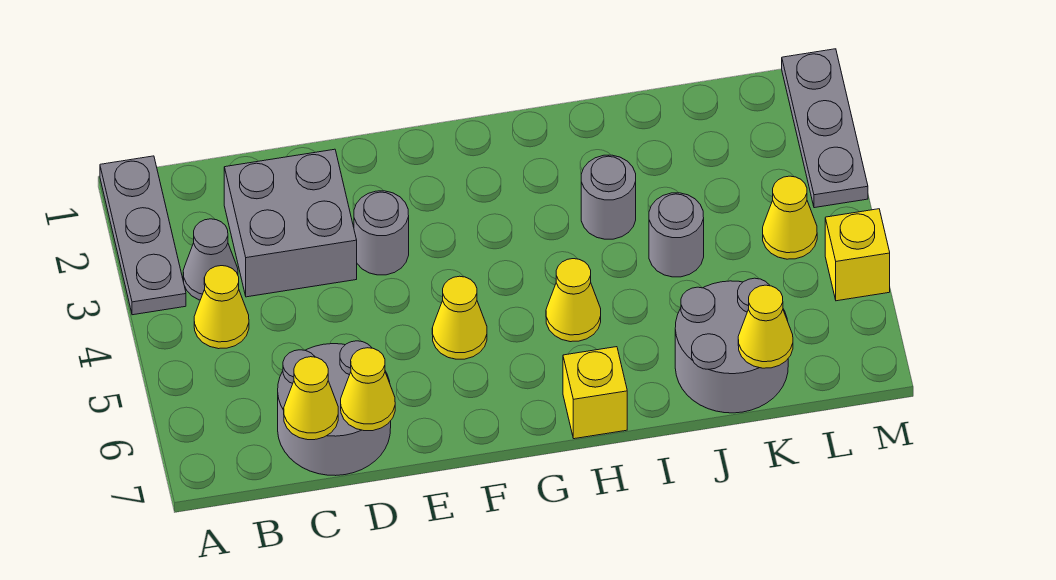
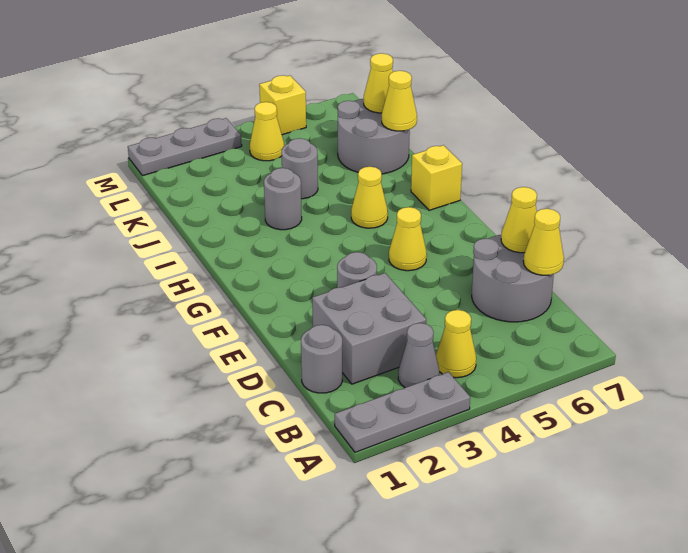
none -> grey 1x1 round brick [301,325,342,393]
none -> yellow 1x1 cone [382,71,417,131]

